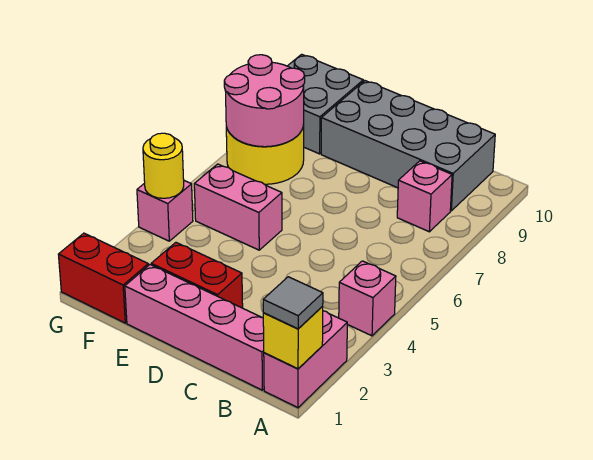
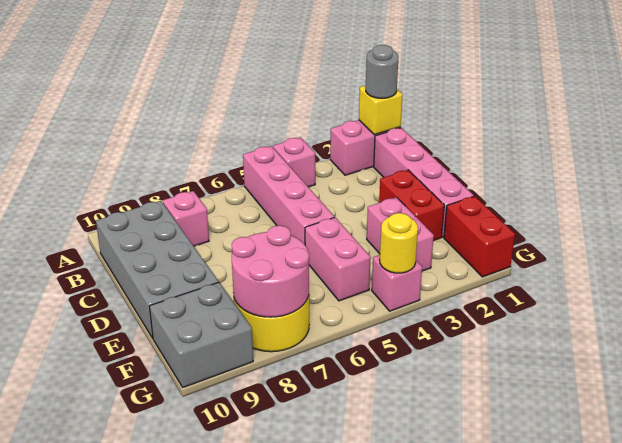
grey 1x1 tile [263,277,323,329] -> grey 1x1 round brick [366,45,398,98]
none -> pink 1x4 brick [243,146,334,244]
none -> pink 1x2 brick [367,197,434,271]

